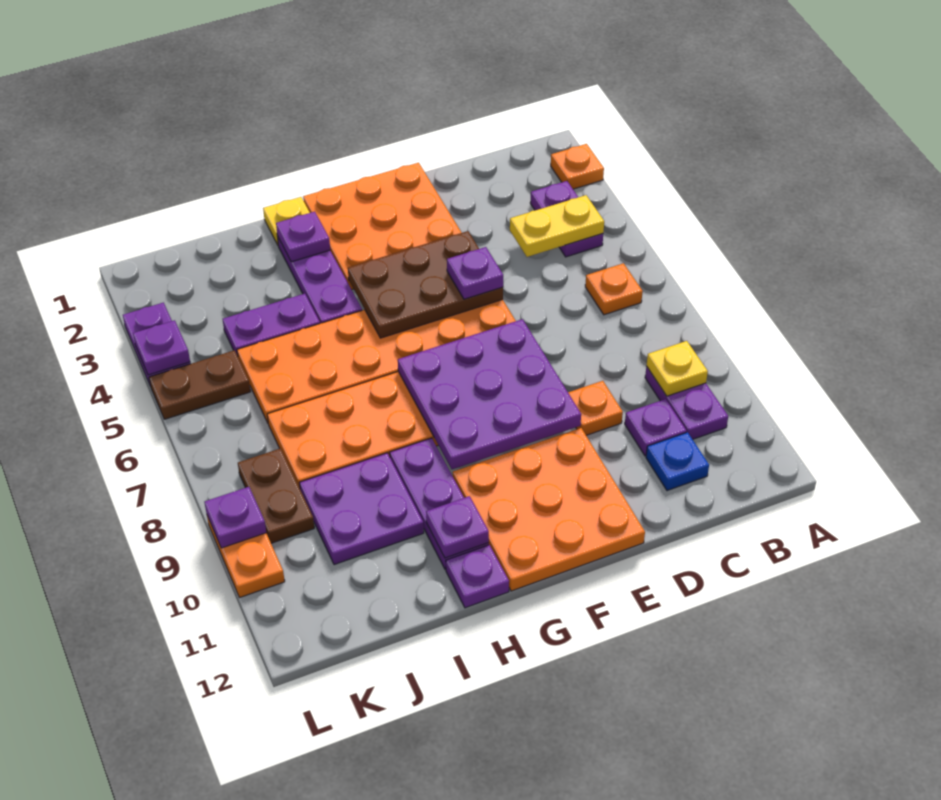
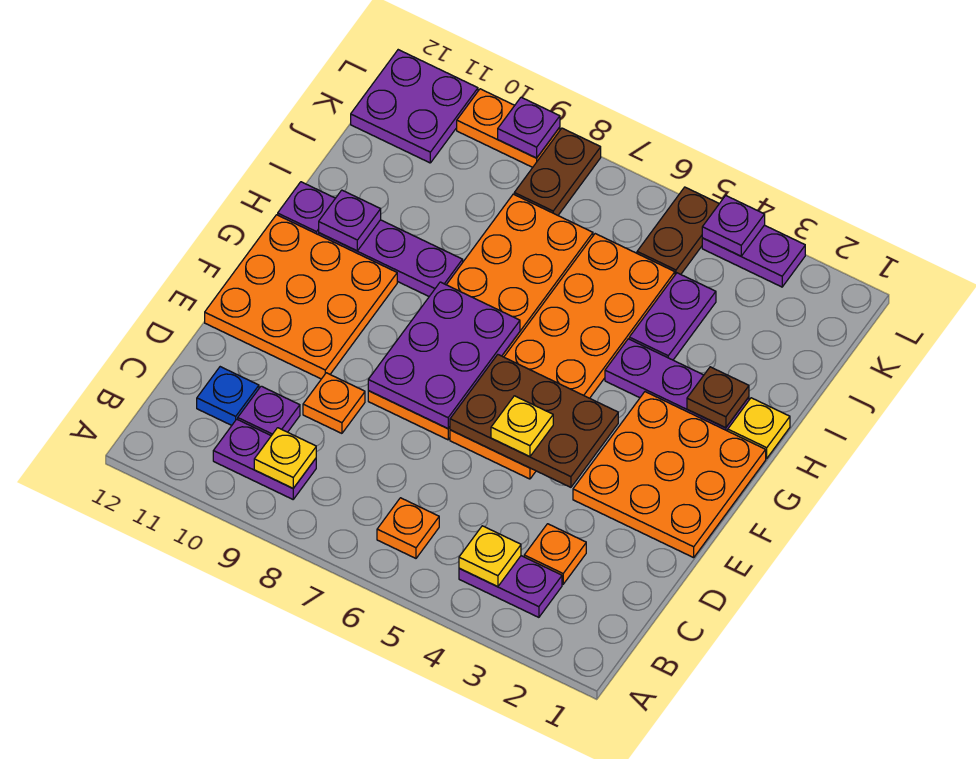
orange 1x1 plate [551,144,604,189] -> orange 1x1 plate moved to [524,524,586,584]
yellow 1x2 plate [510,195,604,257] -> yellow 1x1 plate [459,526,521,587]
brown 2x3 plate [348,231,503,338] -> brown 2x3 plate turned to [450,355,618,487]
purple 1x1 plate [447,247,503,299] -> yellow 1x1 plate [491,396,553,457]
purple 3x3 plate [398,319,581,469] -> purple 2x3 plate [368,282,520,429]
purple 1x1 plate [276,212,330,262] -> brown 1x1 plate [687,367,749,428]
purple 2x2 plate [299,453,424,565] -> purple 2x2 plate moved to [351,50,478,163]
brown 1x2 plate [238,448,314,543] -> brown 1x2 plate turned to [514,128,601,215]

